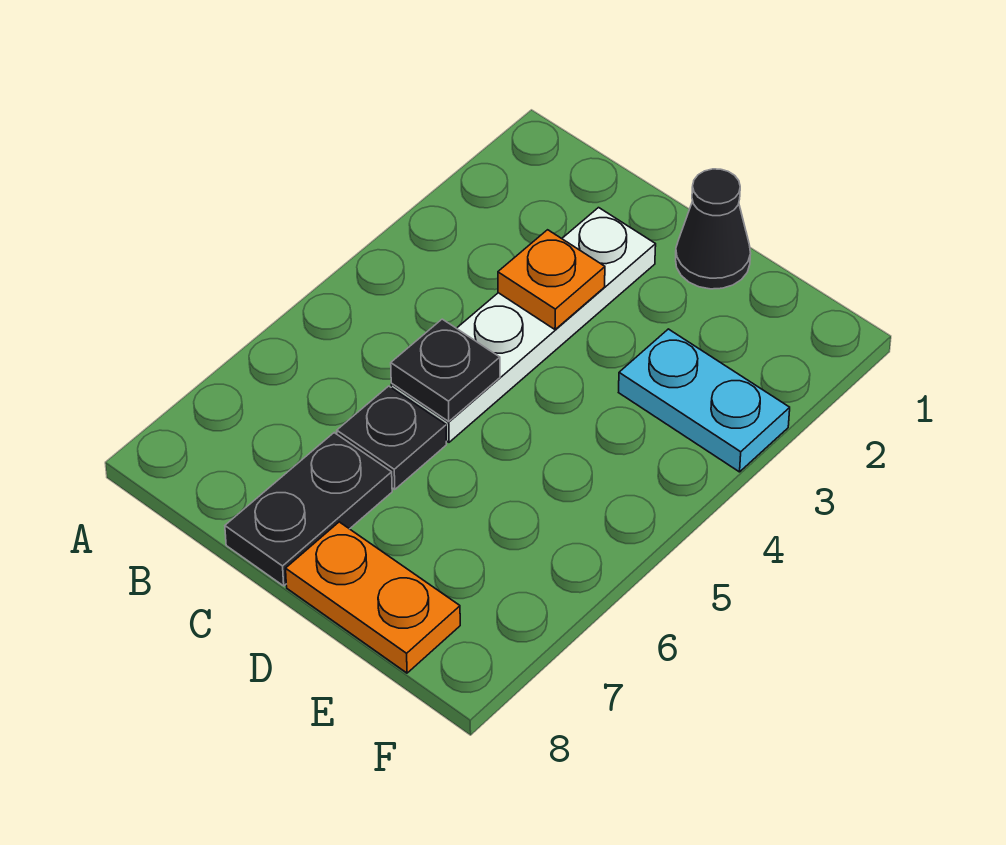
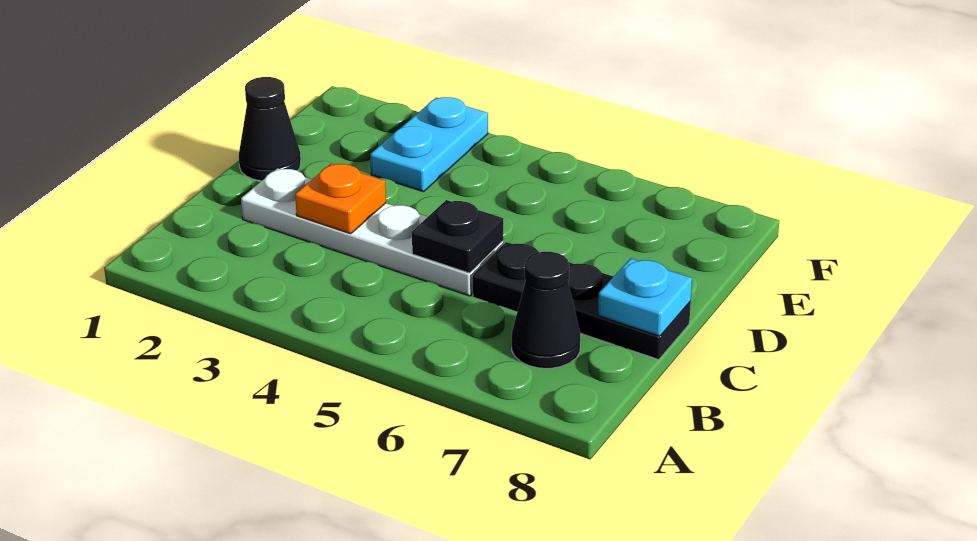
none -> black 1x1 cone [512,252,580,368]
none -> cyan 1x1 plate [598,258,692,336]
orange 1x2 plate [286,522,460,673] -> none

